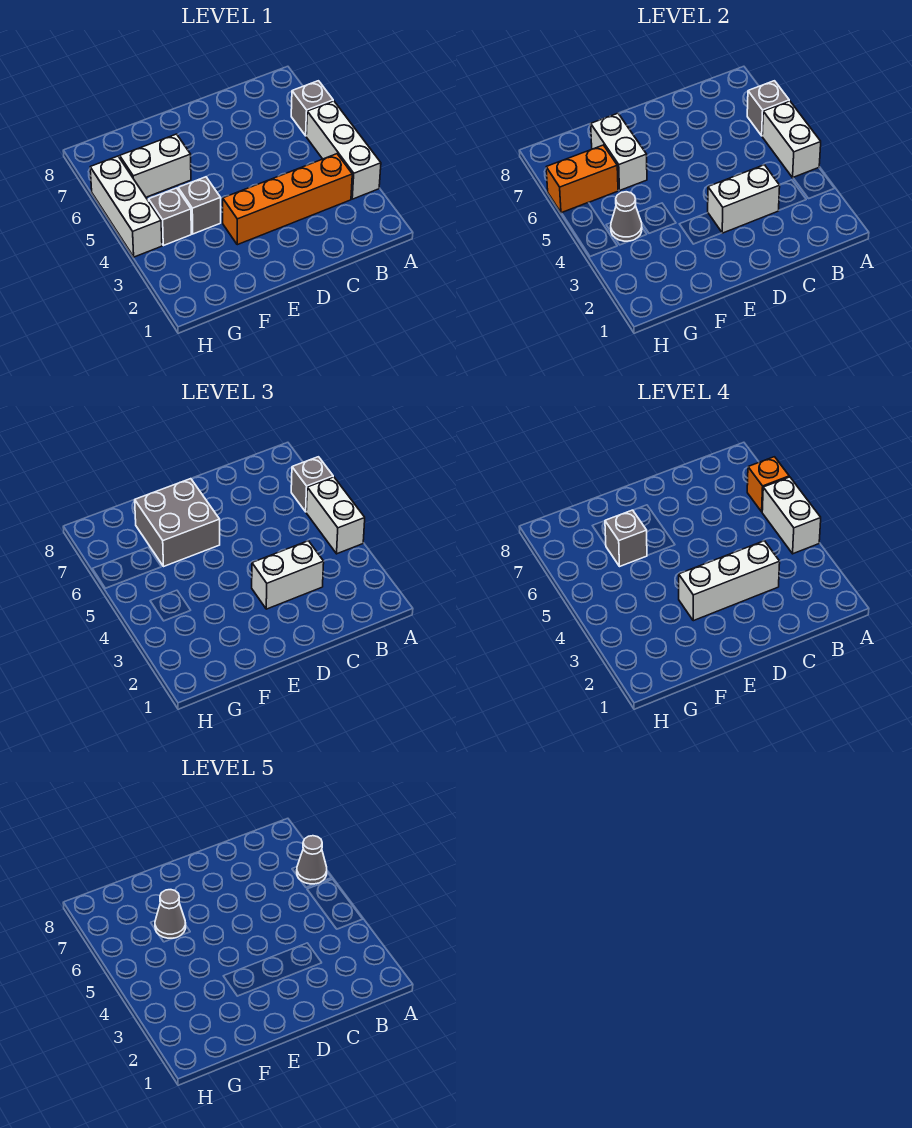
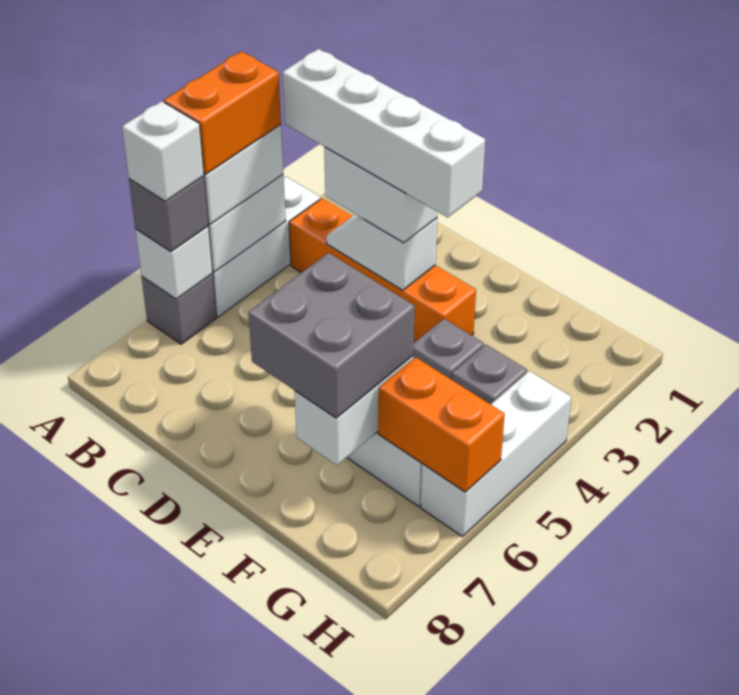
white 1x2 brick [762,477,821,554] -> orange 1x2 brick [164,51,281,174]
grey 1x1 brick [747,81,789,136] -> white 1x1 brick [135,226,213,299]
orange 1x1 brick [747,457,789,512] -> white 1x1 brick [122,101,204,201]
grey 1x1 cone [297,836,327,884] -> none
white 1x2 brick [708,165,780,233] -> white 1x2 slope [326,214,437,290]
white 1x3 brick [679,541,780,621] -> white 1x4 brick [282,49,485,217]
grey 1x1 brick [605,510,647,566] -> none
grey 1x1 cone [155,890,186,939] -> none
grey 1x1 cone [611,192,642,241] -> none

